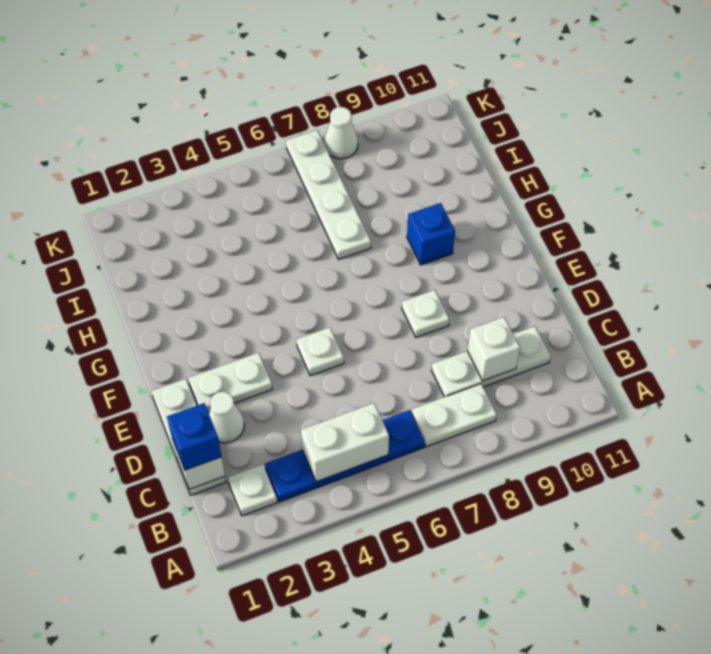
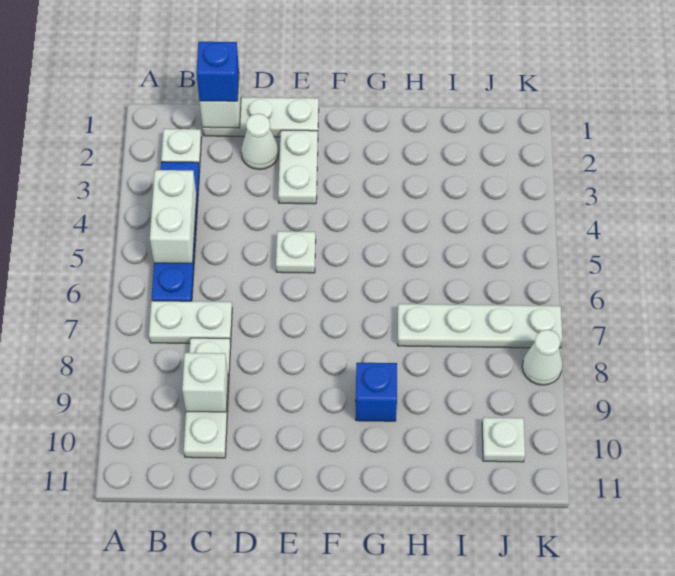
white 1x2 plate [411,384,497,447] -> white 1x2 plate turned to [149,301,232,344]
white 1x1 plate [402,290,449,337] -> white 1x1 plate moved to [482,417,525,462]

